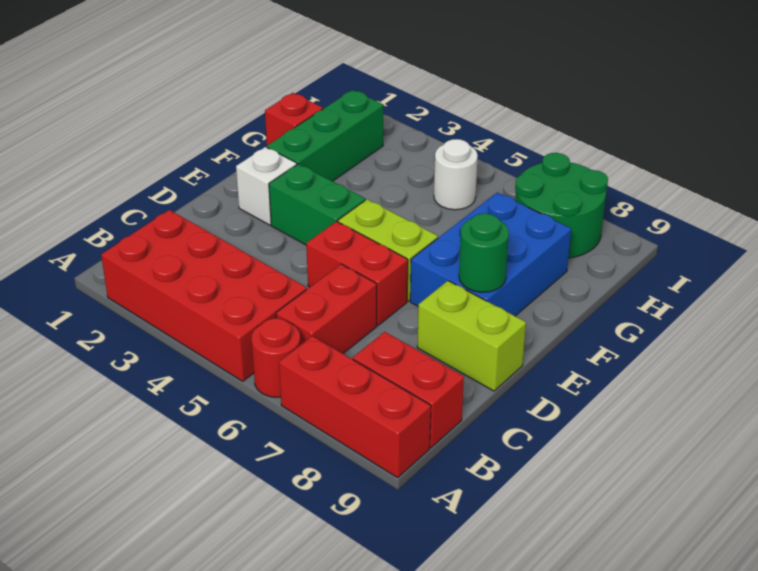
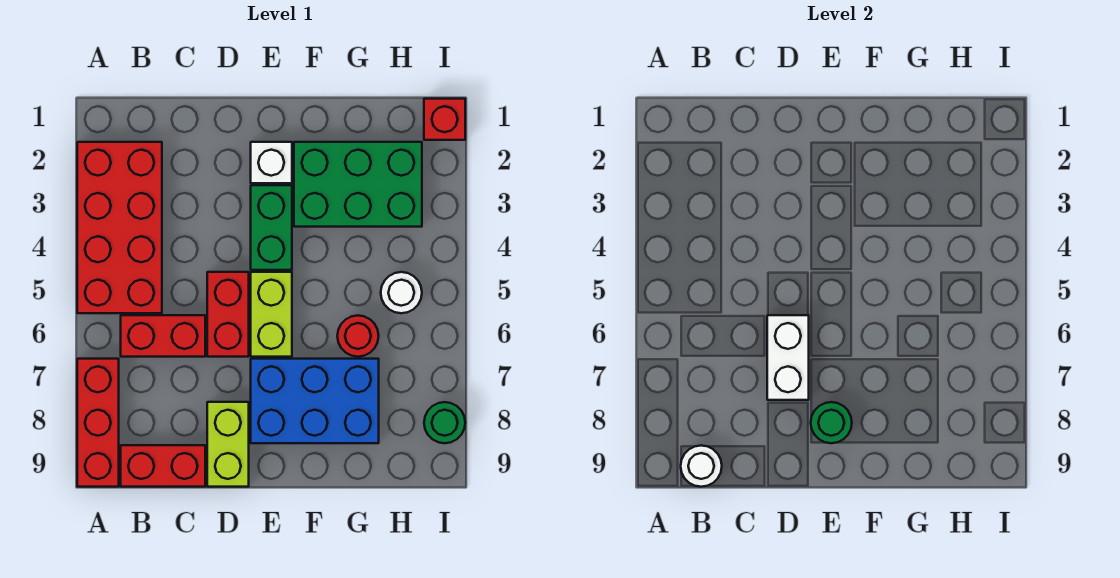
red 1x1 round brick [251,318,300,397] -> red 1x1 round brick moved to [337,316,379,357]
red 1x2 brick [353,332,464,448] -> red 1x2 brick turned to [121,445,205,487]
none -> white 1x1 round brick [681,446,722,487]
none -> white 1x2 brick [767,315,809,400]
green 1x3 brick [267,90,383,181] -> green 2x3 brick [294,142,422,227]
red 1x1 brick [265,93,323,145] -> red 1x1 brick moved to [424,99,465,140]
green 2x2 round brick [515,153,608,258] -> green 1x1 round brick [424,402,465,443]

